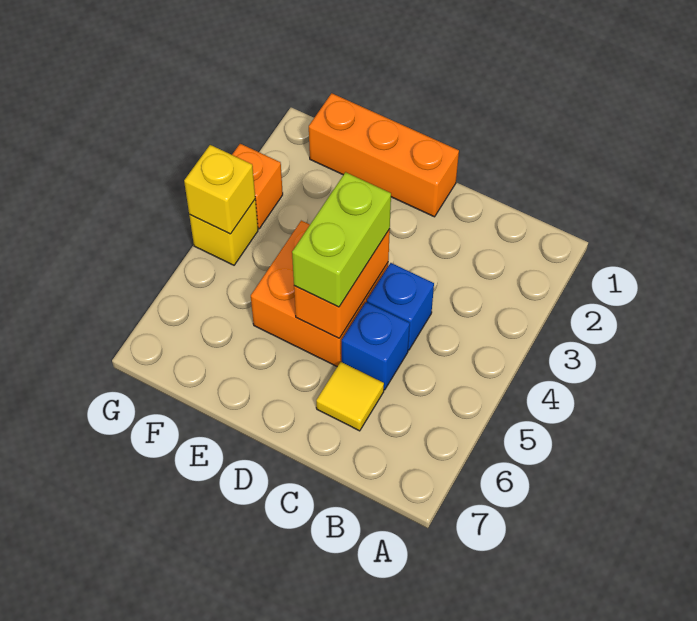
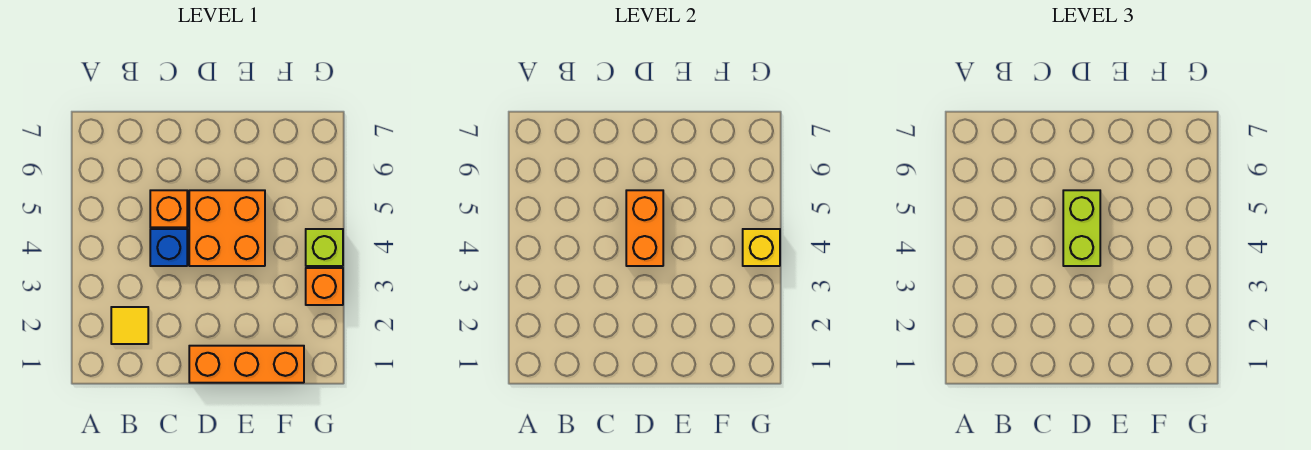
blue 1x1 brick [342,302,410,390] -> orange 1x1 brick [150,190,187,227]
yellow 1x1 tile [316,362,384,431] -> yellow 1x1 tile moved to [111,307,148,344]
yellow 1x1 brick [189,200,258,265] -> lime 1x1 brick [306,229,343,266]

